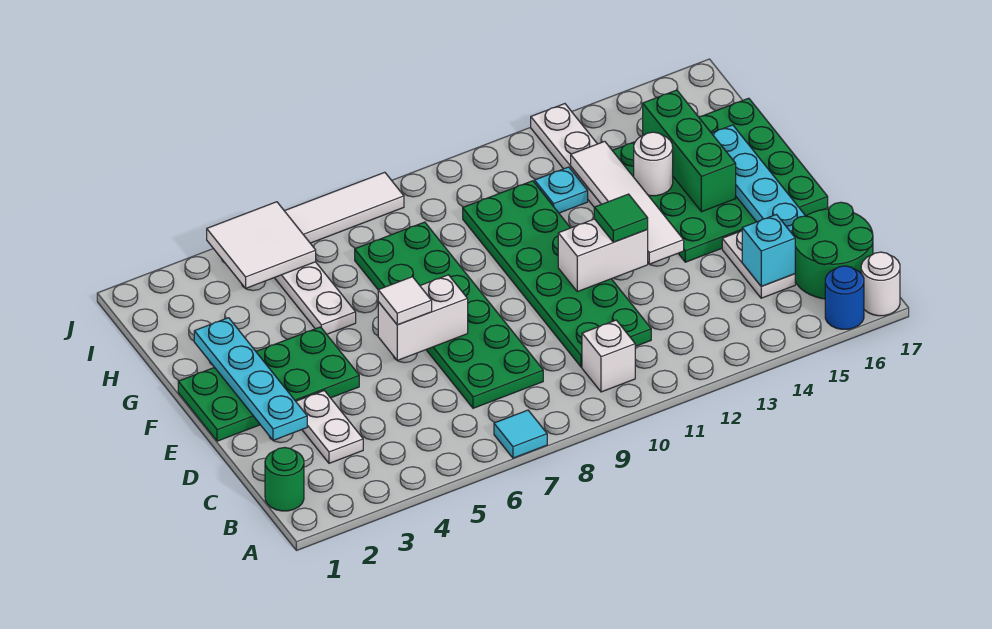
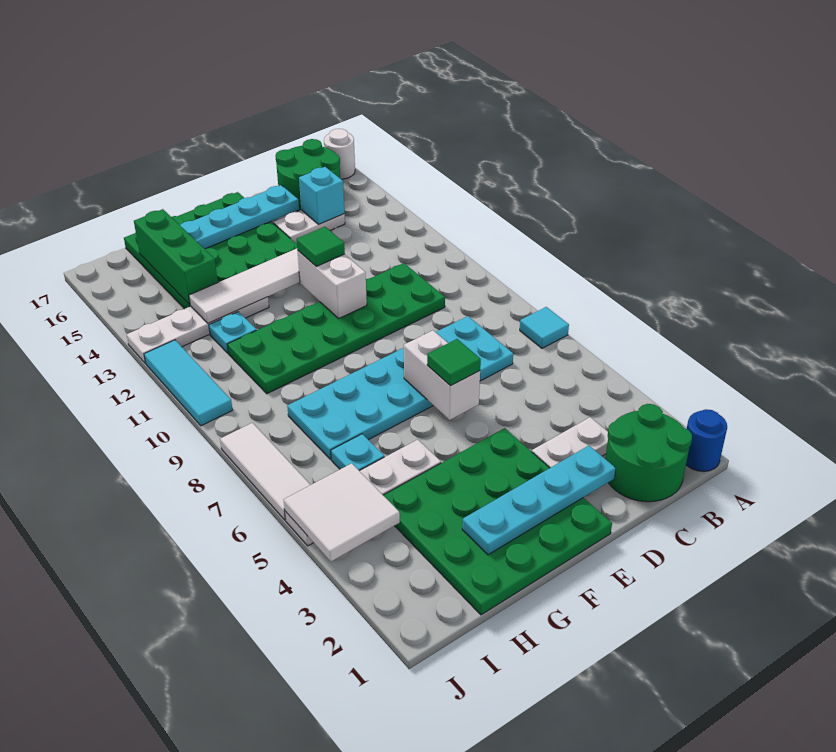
blue 1x1 round brick [825,266,864,329] -> blue 1x1 round brick moved to [686,409,727,471]
green 1x1 round brick [265,447,304,511] -> green 2x2 round brick [605,404,692,502]
white 1x1 brick [582,320,635,392] -> none
green 2x6 plate [355,222,543,408] -> cyan 2x6 plate [287,316,513,460]
green 2x4 plate [178,327,359,441] -> green 4x4 plate [383,428,612,615]
white 1x1 tile [378,277,432,325] -> green 1x1 tile [427,339,481,386]
green 1x3 brick [643,90,736,212] -> green 1x3 brick turned to [134,209,218,305]
white 1x1 round brick [634,132,673,196] -> none
none -> cyan 1x1 plate [331,434,384,471]
none -> cyan 1x3 tile [144,340,232,426]

